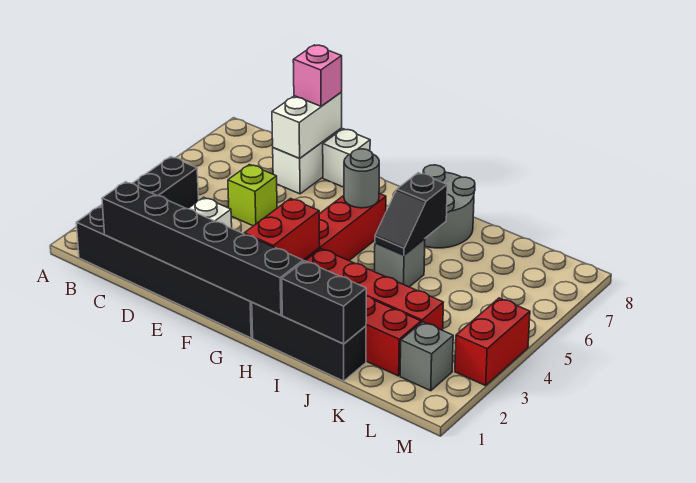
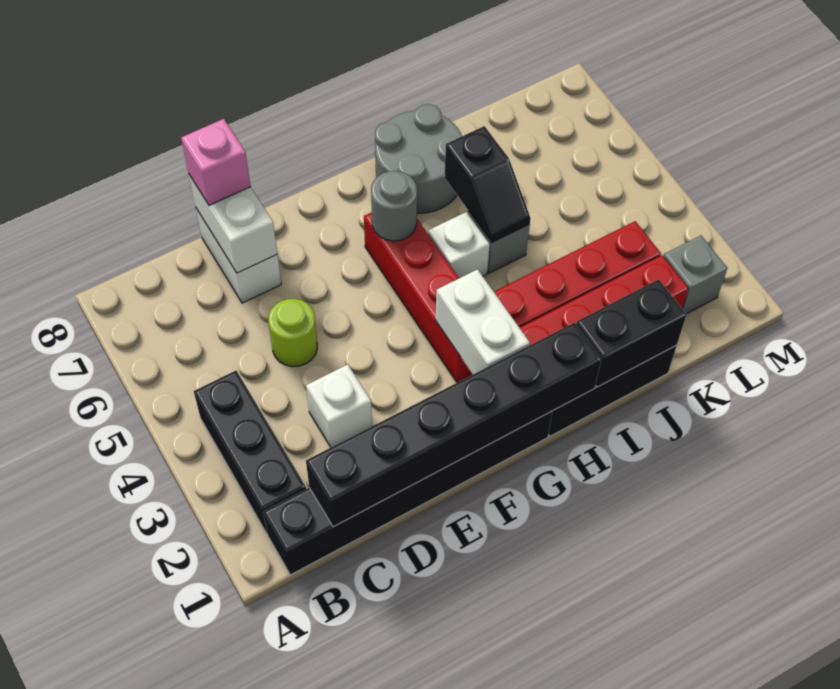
lime 1x1 brick [228,165,277,226] -> lime 1x1 round brick [268,299,317,367]
white 1x1 brick [323,129,370,187] -> white 1x1 brick moved to [428,212,490,278]
red 1x2 brick [244,199,320,260] -> white 1x2 brick [435,270,530,374]
red 1x2 brick [455,298,530,386] -> none

